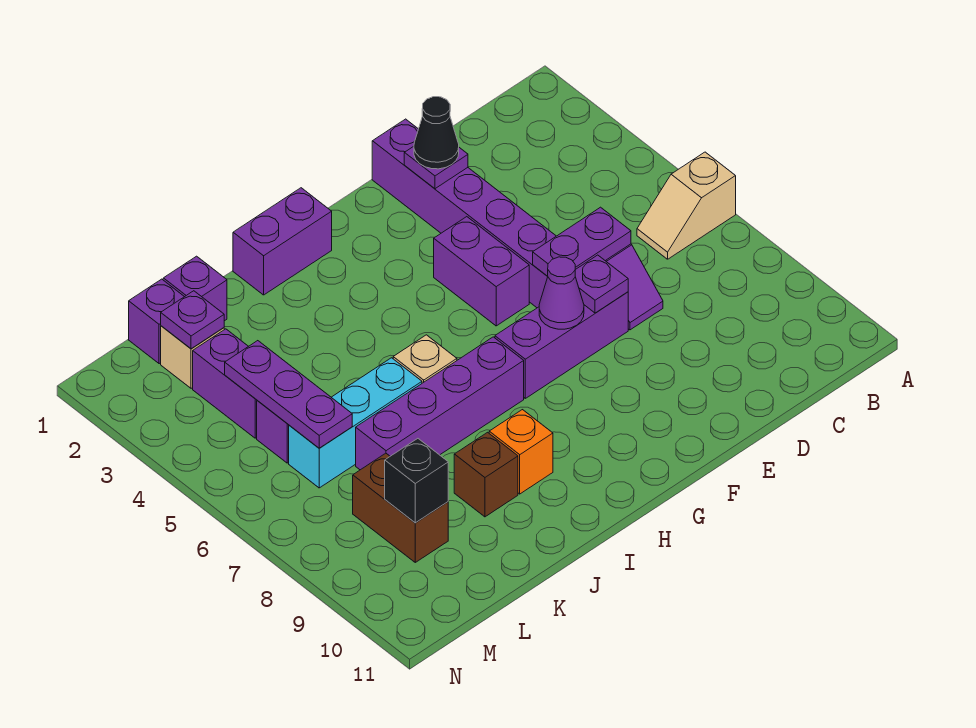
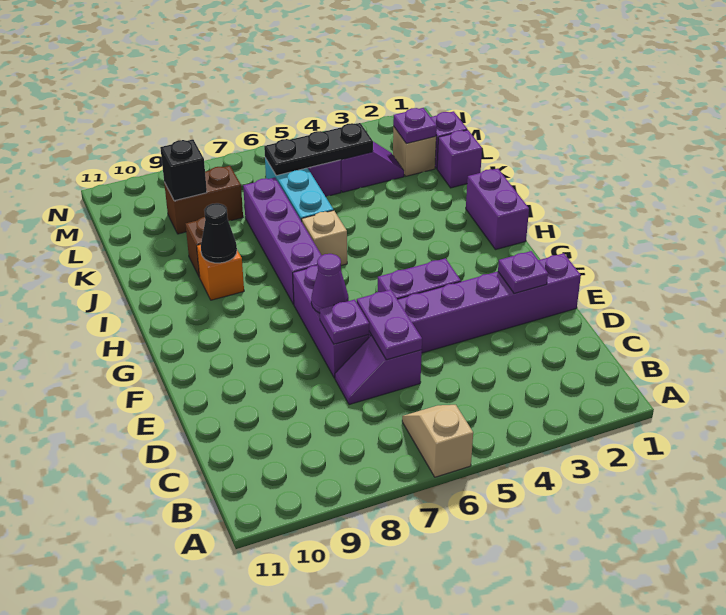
black 1x1 cone [414,97,459,169] -> black 1x1 cone moved to [201,203,237,263]
purple 1x2 brick [193,329,257,438] -> purple 1x2 slope [340,142,404,192]
purple 1x3 plate [225,341,352,448] -> black 1x3 plate [264,123,373,176]

